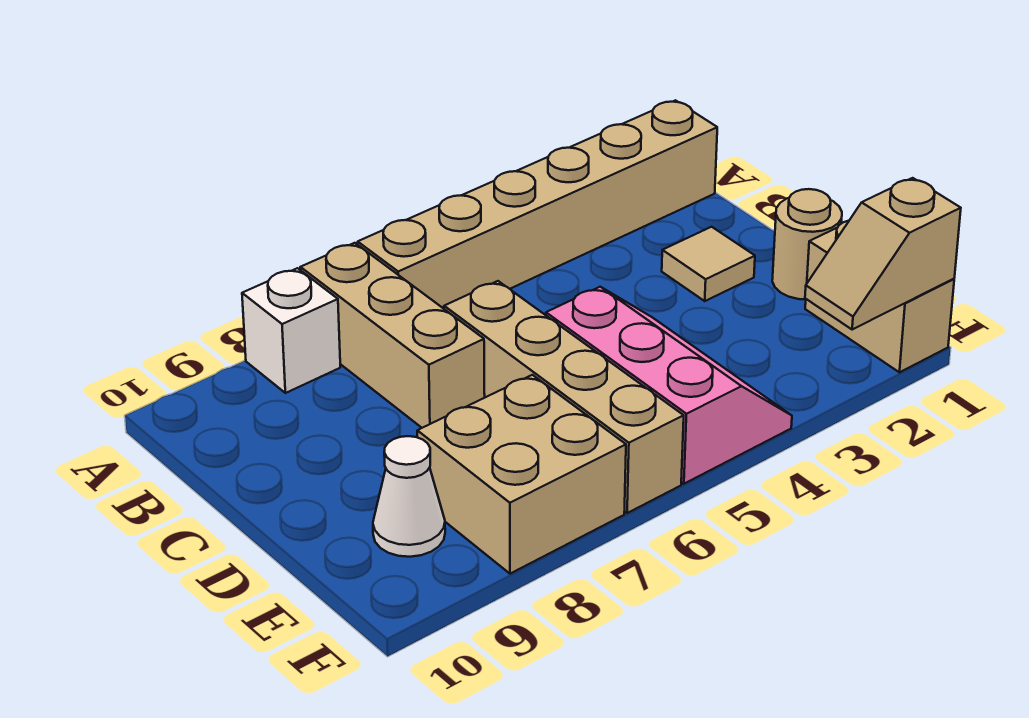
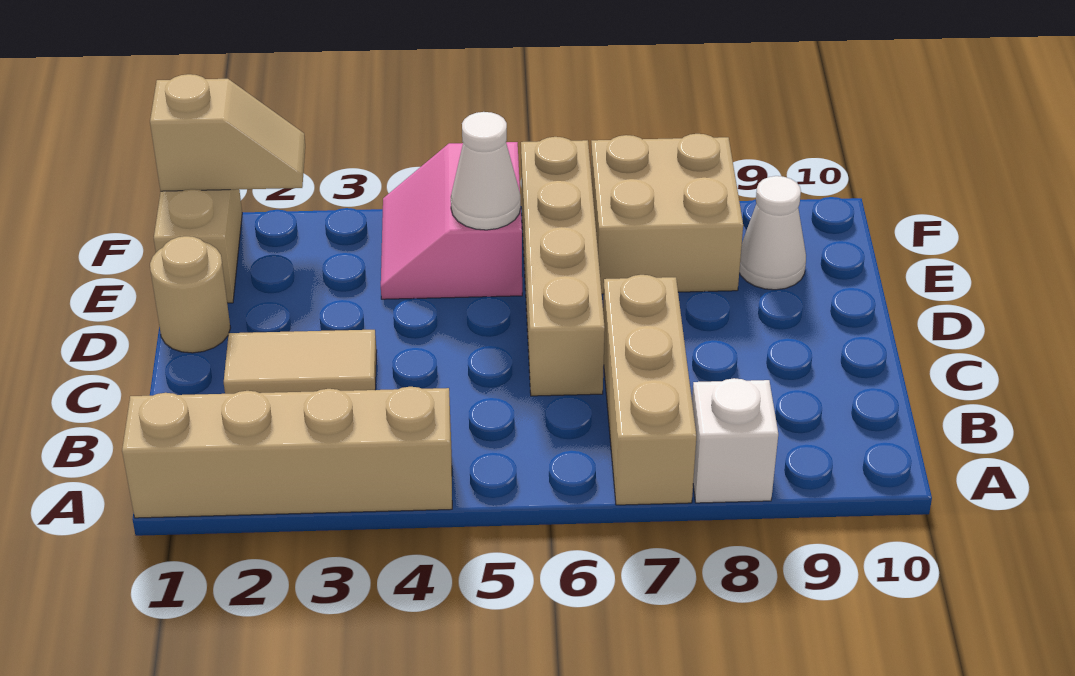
tan 1x6 brick [358,100,717,309] -> tan 1x4 brick [122,387,452,518]
tan 1x1 tile [662,227,755,301] -> tan 1x2 tile [224,330,377,394]
pink 2x3 slope [546,287,792,484] -> pink 2x2 slope [381,142,522,299]
none -> white 1x1 cone [451,112,521,230]

